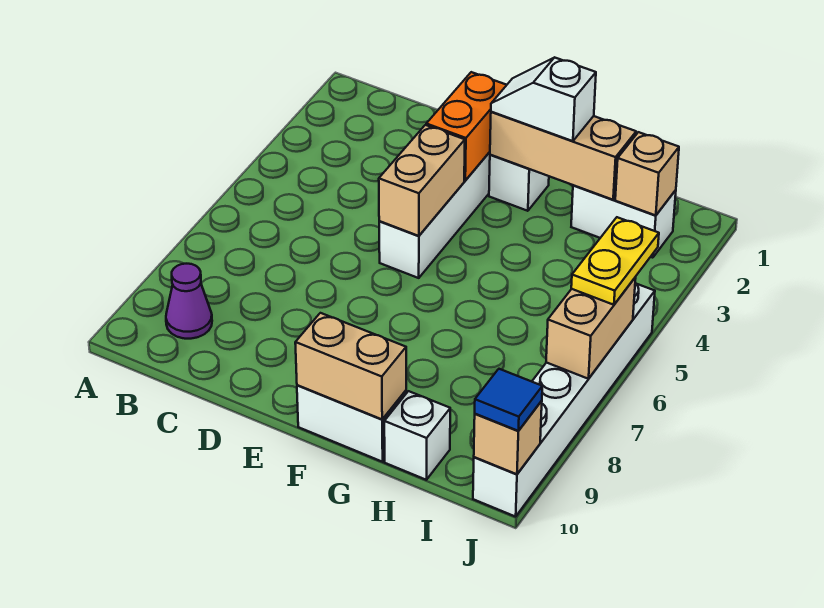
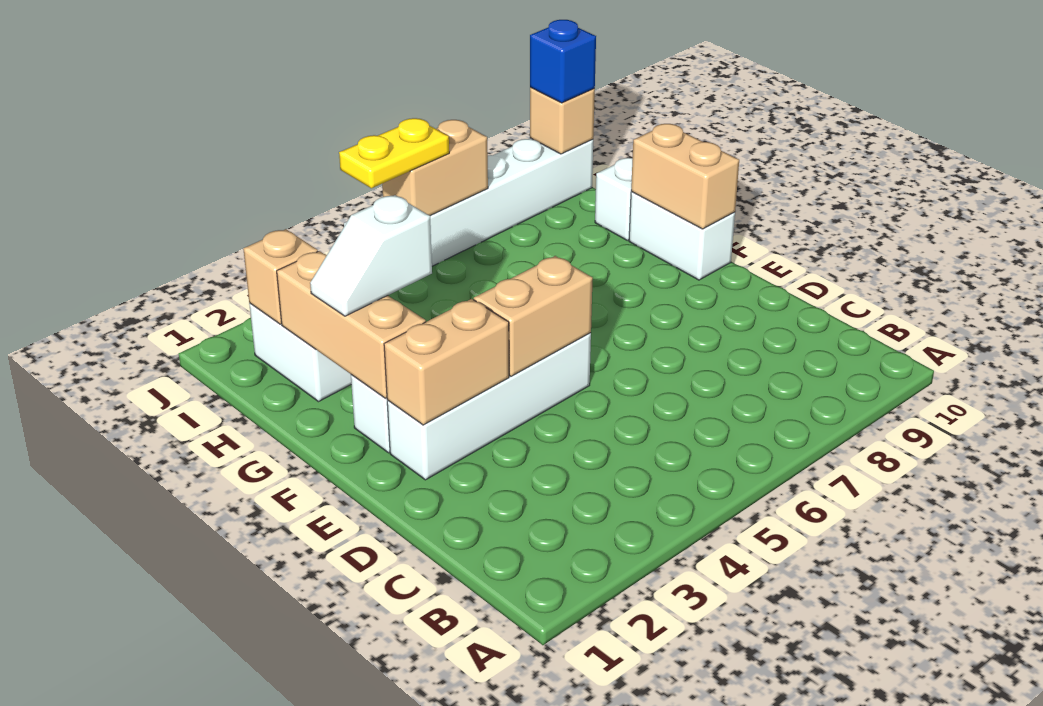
purple 1x1 cone [166,264,212,339] -> none
orange 1x2 brick [426,72,506,181] -> tan 1x2 brick [384,299,509,425]
white 1x2 slope [491,57,596,141] -> white 1x2 slope turned to [310,195,432,316]
blue 1x1 tile [475,369,542,431] -> blue 1x1 brick [530,20,596,103]

